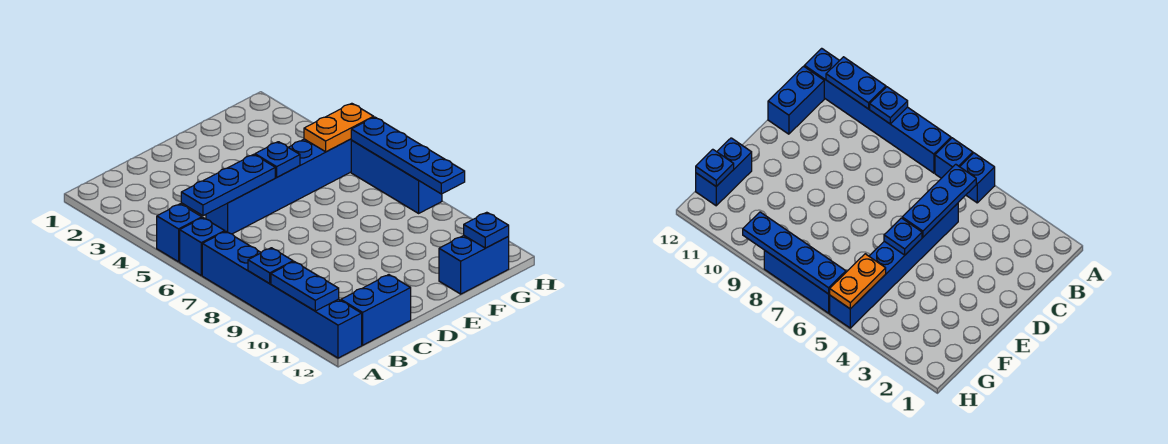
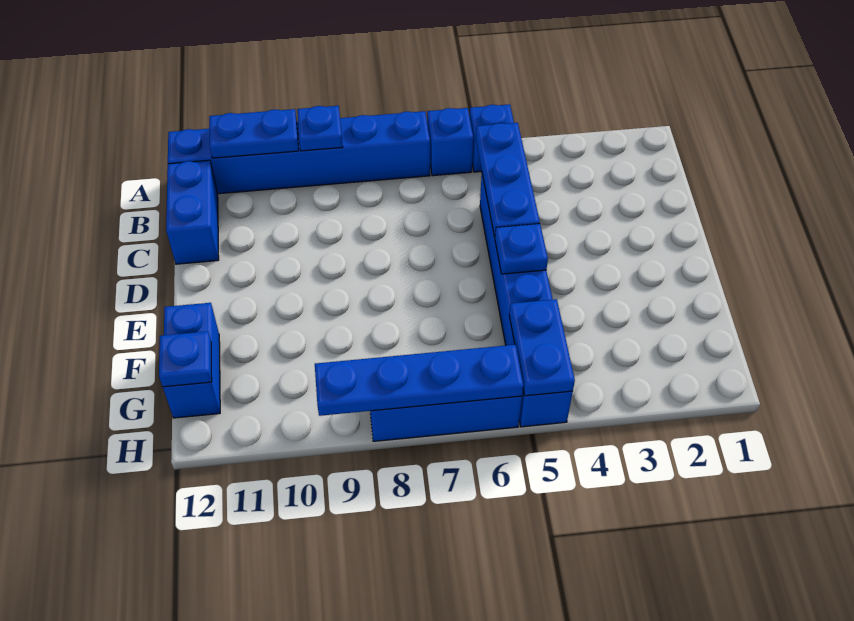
orange 1x2 plate [304,103,374,152] -> blue 1x2 plate [509,299,575,396]

